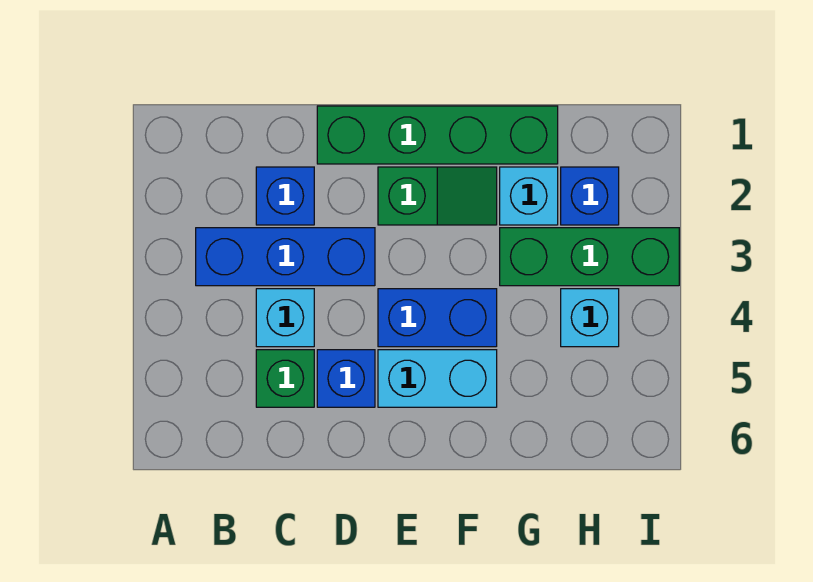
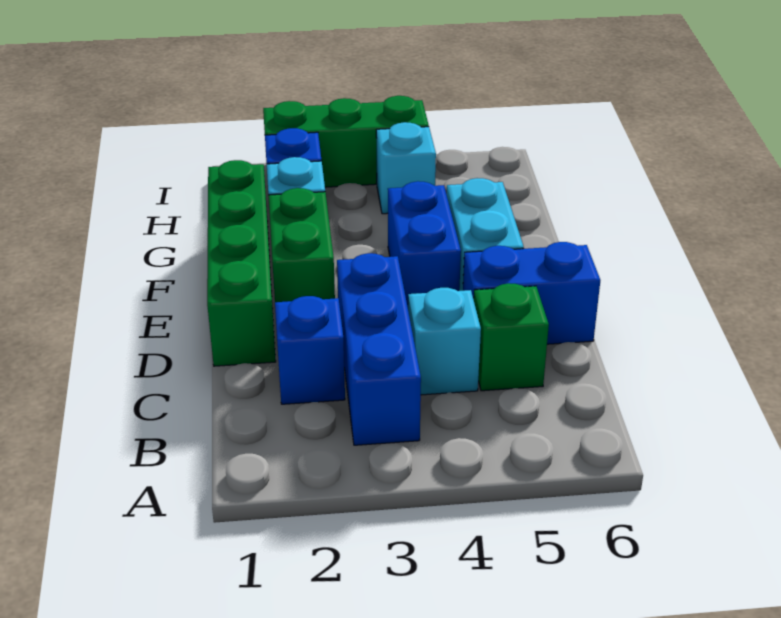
blue 1x1 brick [317,350,375,407] -> blue 1x2 brick [463,242,600,344]
green 1x2 slope [378,167,497,225] -> green 1x2 brick [268,188,335,302]
green 1x3 brick [500,228,679,286] -> green 1x3 brick turned to [263,96,429,187]

